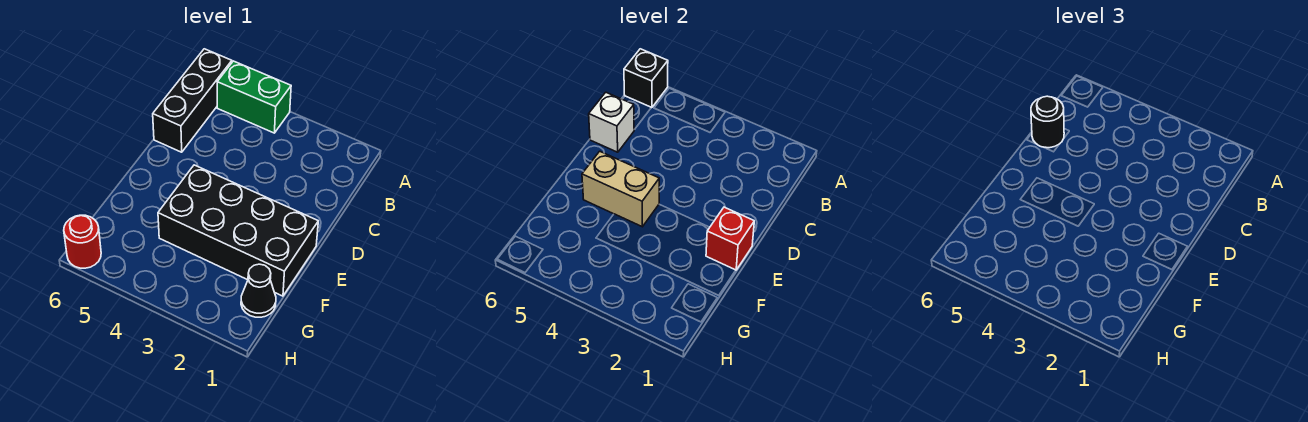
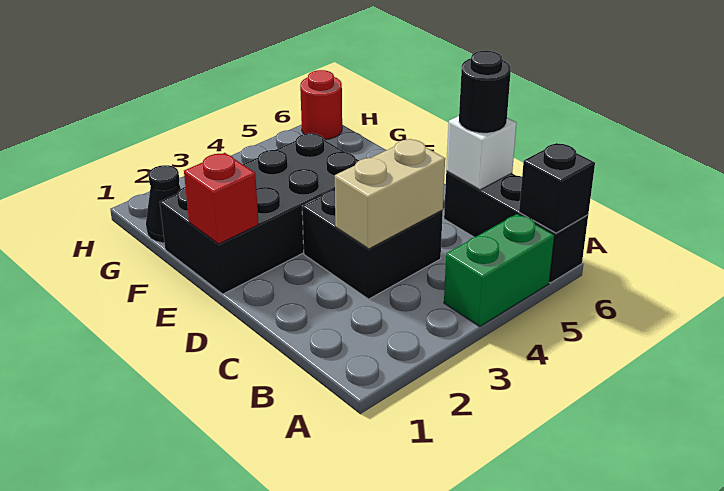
none -> black 2x2 brick [302,190,443,299]
tan 1x2 brick [582,151,659,227] -> tan 1x2 brick moved to [335,139,445,249]

